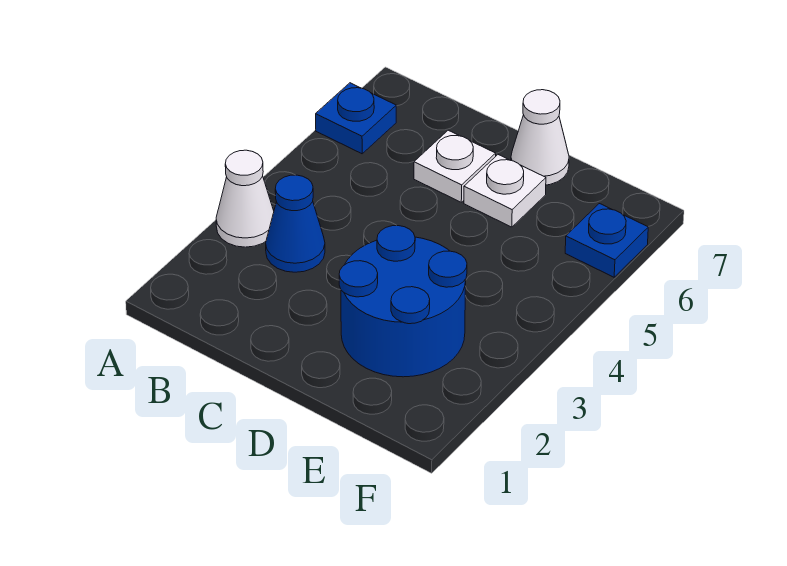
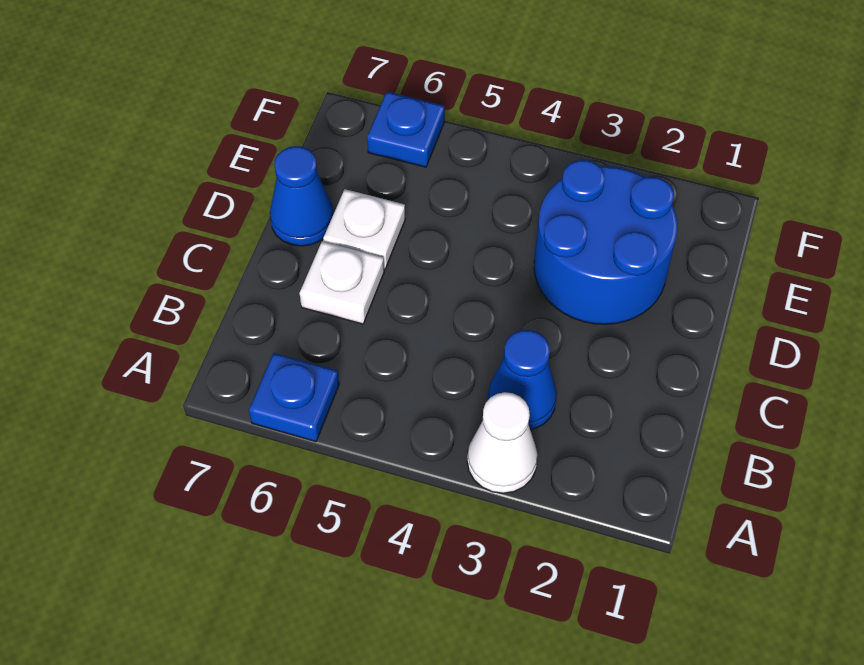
white 1x1 cone [511,90,569,185] -> blue 1x1 cone [270,146,334,246]

